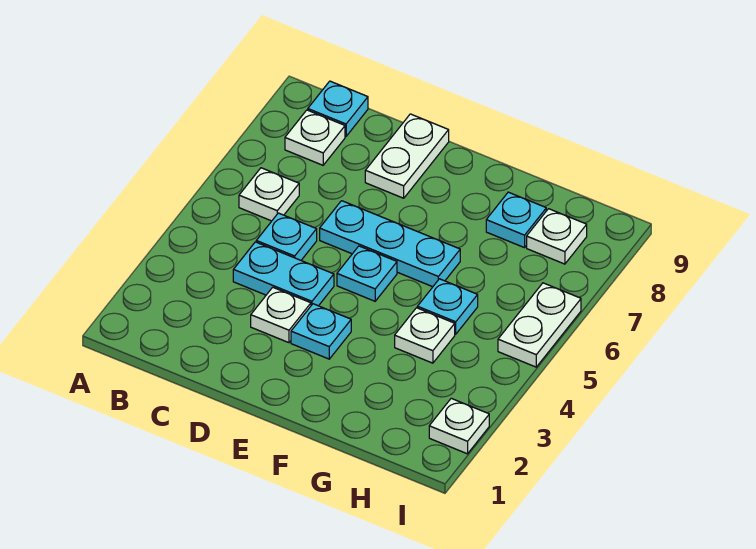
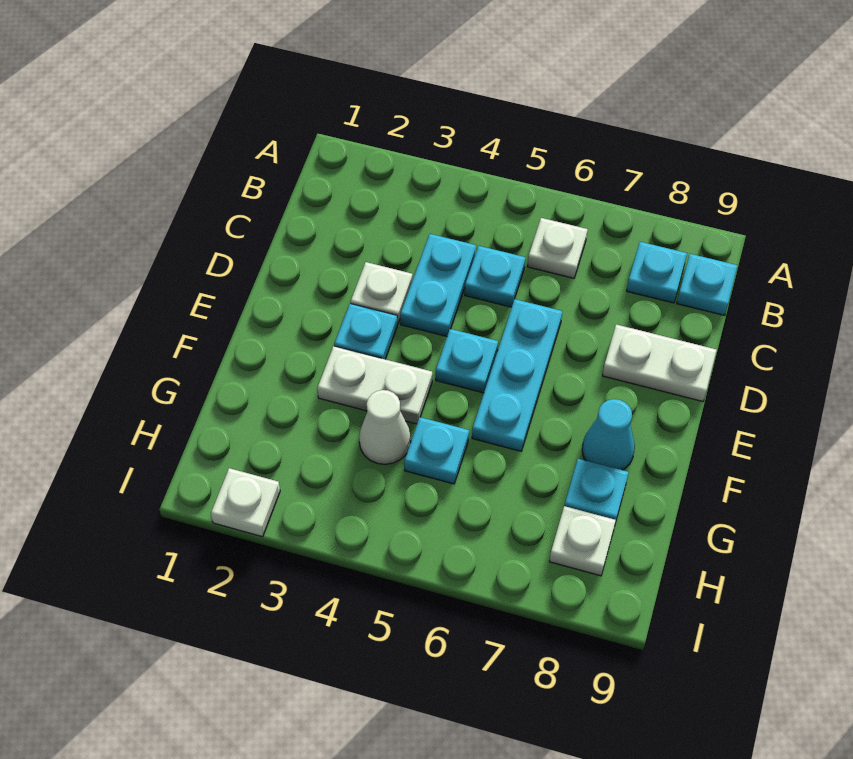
white 1x1 plate [285,110,345,165] -> cyan 1x1 plate [627,242,687,303]
none -> cyan 1x1 cone [582,399,635,470]
white 1x1 plate [395,308,455,363] -> white 1x1 cone [359,390,411,464]
white 1x2 plate [498,283,581,367] -> white 1x2 plate moved to [317,346,432,424]

